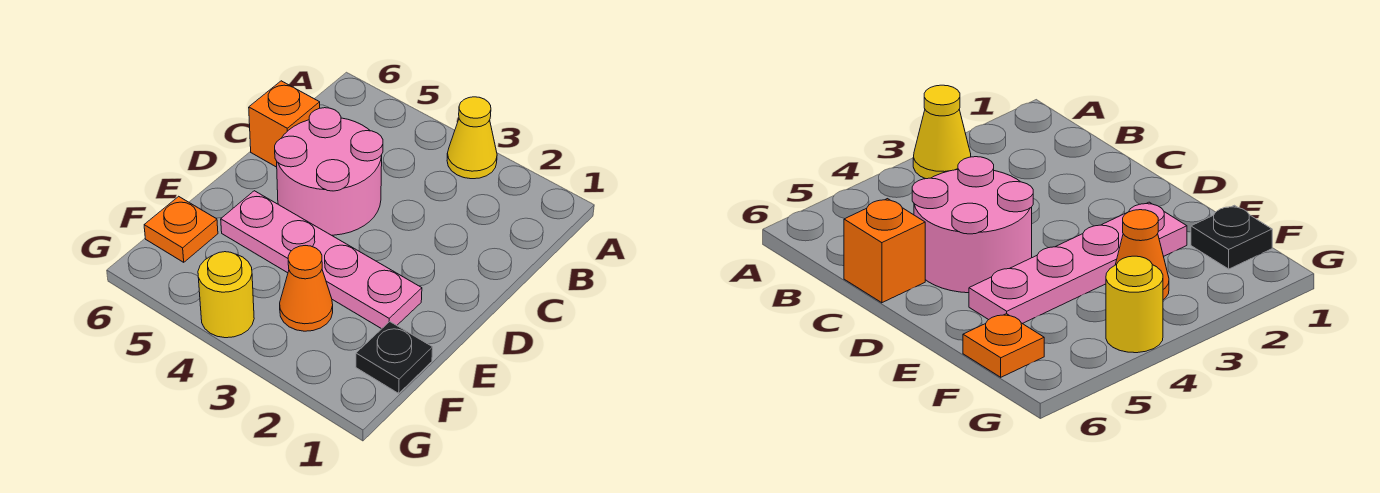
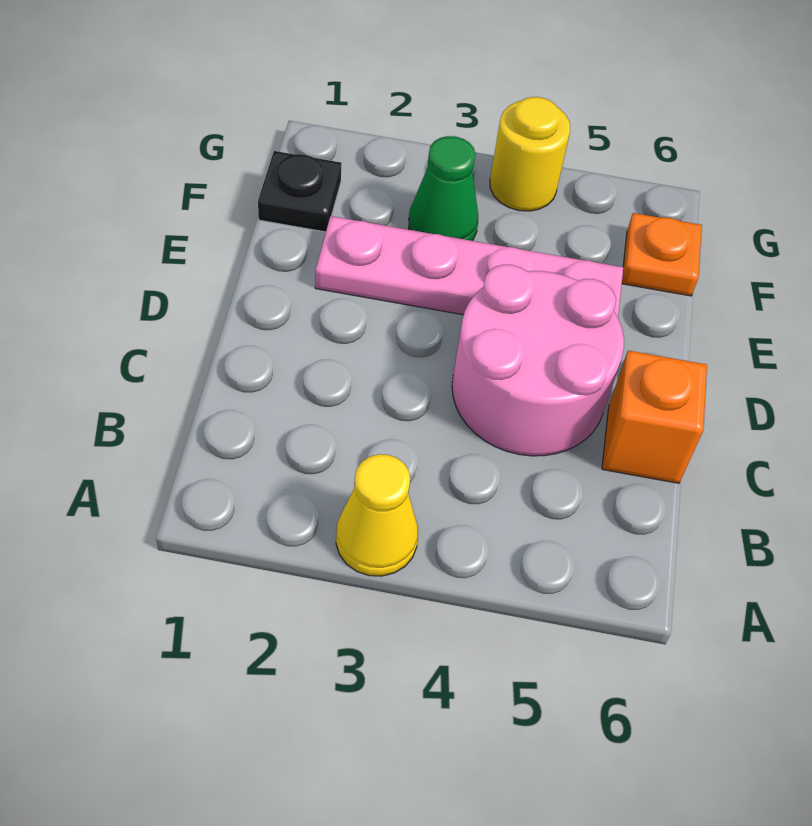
orange 1x1 cone [280,246,333,331] -> green 1x1 cone [409,136,478,241]

